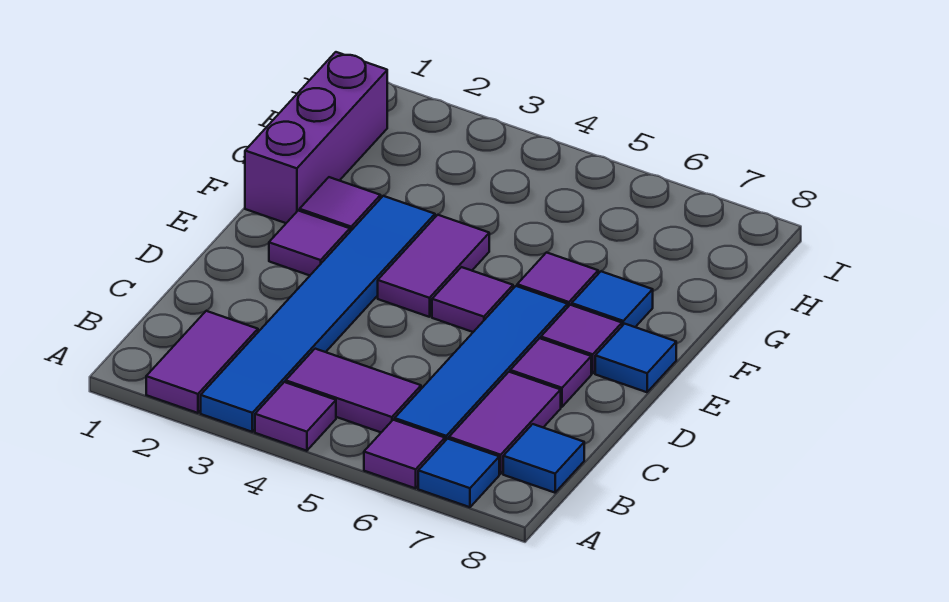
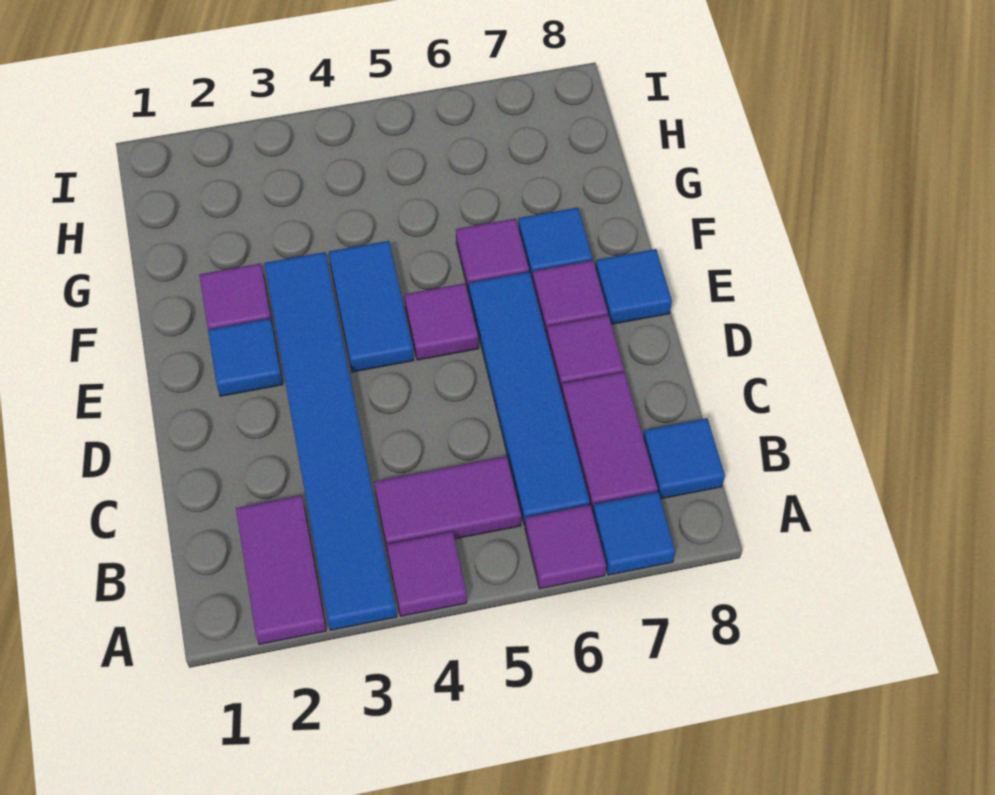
purple 1x1 tile [269,211,350,275] -> blue 1x1 tile [208,318,283,396]
purple 1x2 tile [378,215,489,317] -> blue 1x2 tile [329,241,414,372]
purple 1x3 brick [245,52,387,223] -> none

